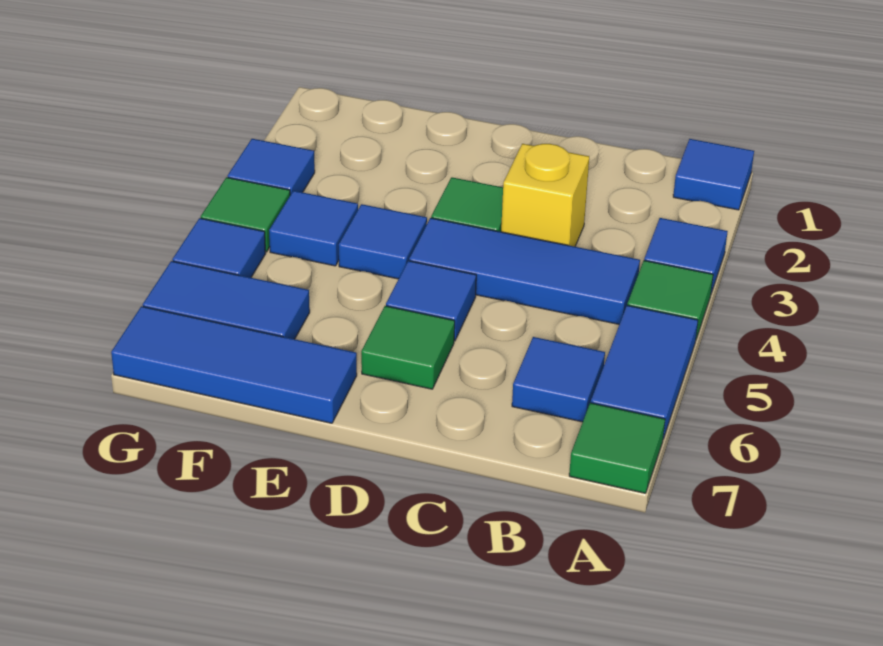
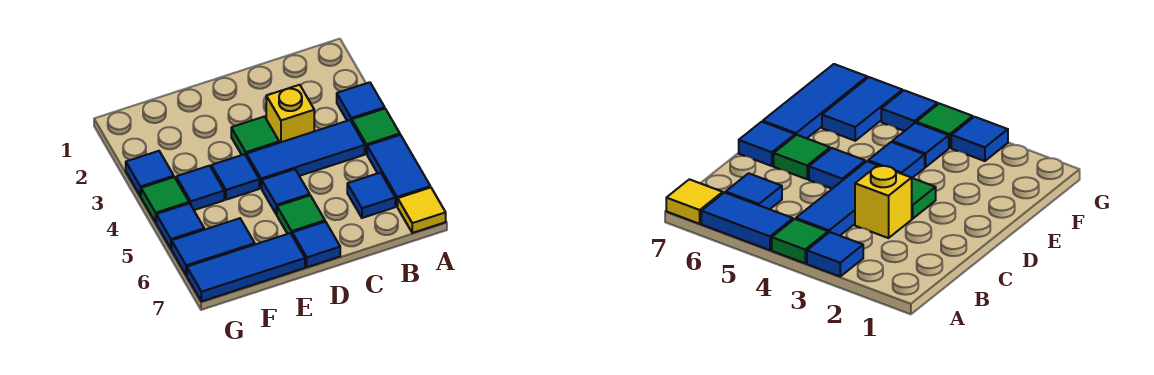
blue 1x1 tile [673,139,754,210] -> blue 1x1 tile moved to [292,222,340,267]
green 1x1 tile [569,403,665,493] -> yellow 1x1 tile [398,187,446,233]

